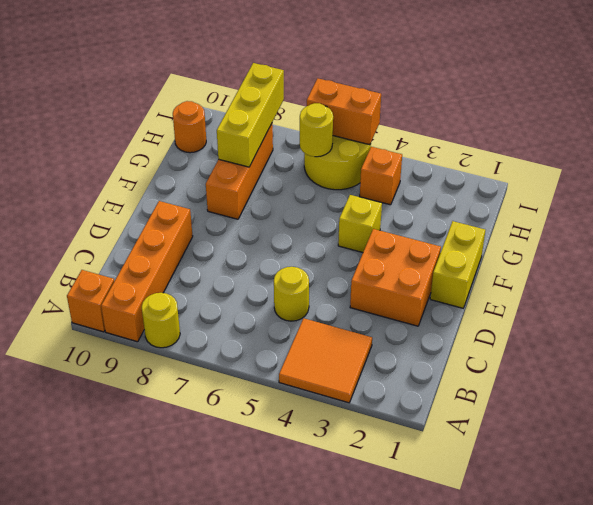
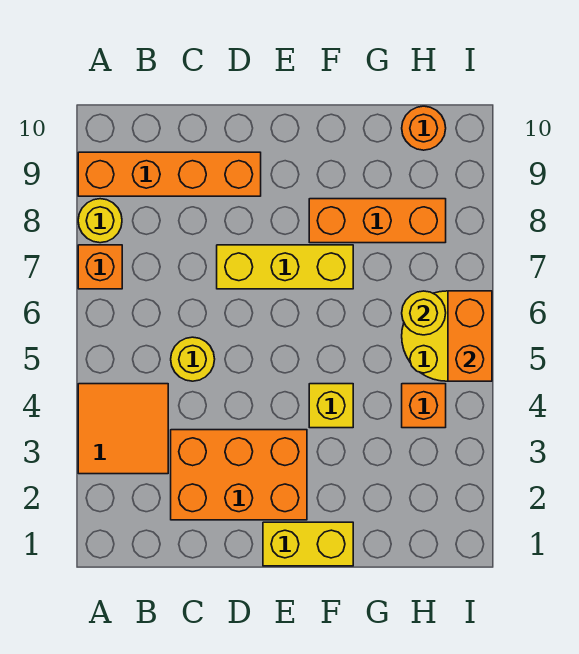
orange 1x1 brick [67,270,114,332] -> orange 1x1 brick moved to [78,245,122,289]
orange 2x2 brick [350,229,441,326] -> orange 2x3 brick [171,430,307,520]
yellow 1x3 brick [217,63,284,167] -> yellow 1x3 brick moved to [217,245,353,289]

